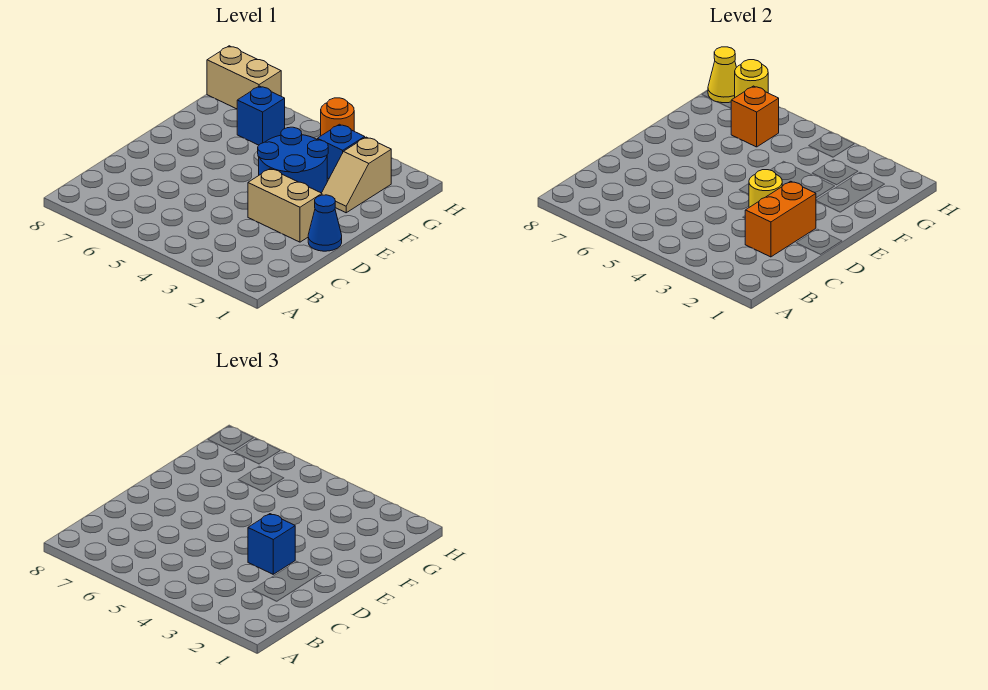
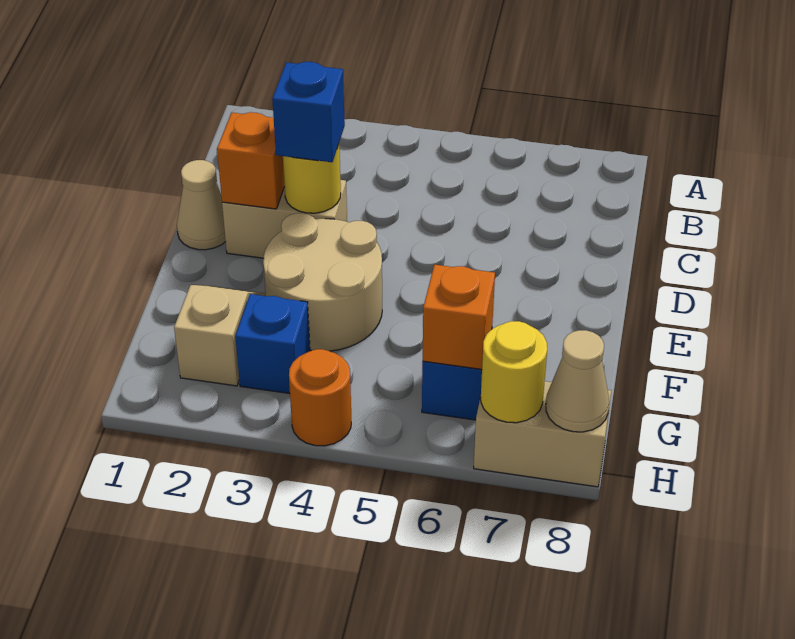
orange 1x2 brick [745,181,816,257] -> orange 1x1 brick [217,112,285,209]
blue 1x1 cone [308,195,342,251] -> tan 1x1 cone [177,160,226,250]
blue 2x2 round brick [258,127,328,193] -> tan 2x2 round brick [263,213,382,351]
yellow 1x1 cone [708,47,737,103] -> tan 1x1 cone [546,330,609,432]

